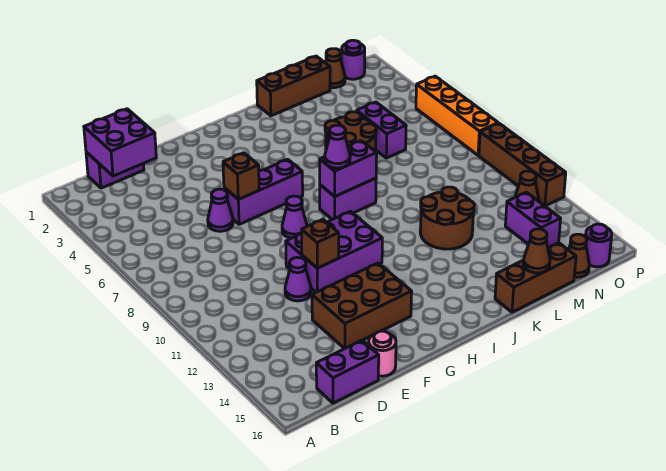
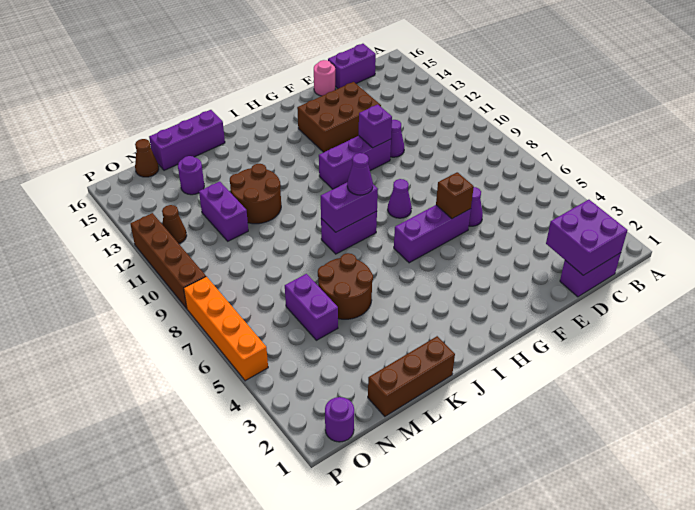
purple 2x3 brick [286,211,382,292] -> purple 1x3 brick [319,136,391,189]
brown 1x1 brick [302,220,339,268] -> purple 1x1 brick [359,104,392,148]
brown 1x3 brick [495,243,576,312] -> purple 1x3 brick [149,110,225,170]
brown 1x1 cone [523,229,550,273] -> none
brown 1x1 cone [325,49,345,88] -> none
purple 1x2 brick [505,192,561,248] -> purple 1x2 brick moved to [199,182,248,241]
purple 1x1 round brick [586,224,612,267] -> purple 1x1 round brick moved to [178,156,204,195]

